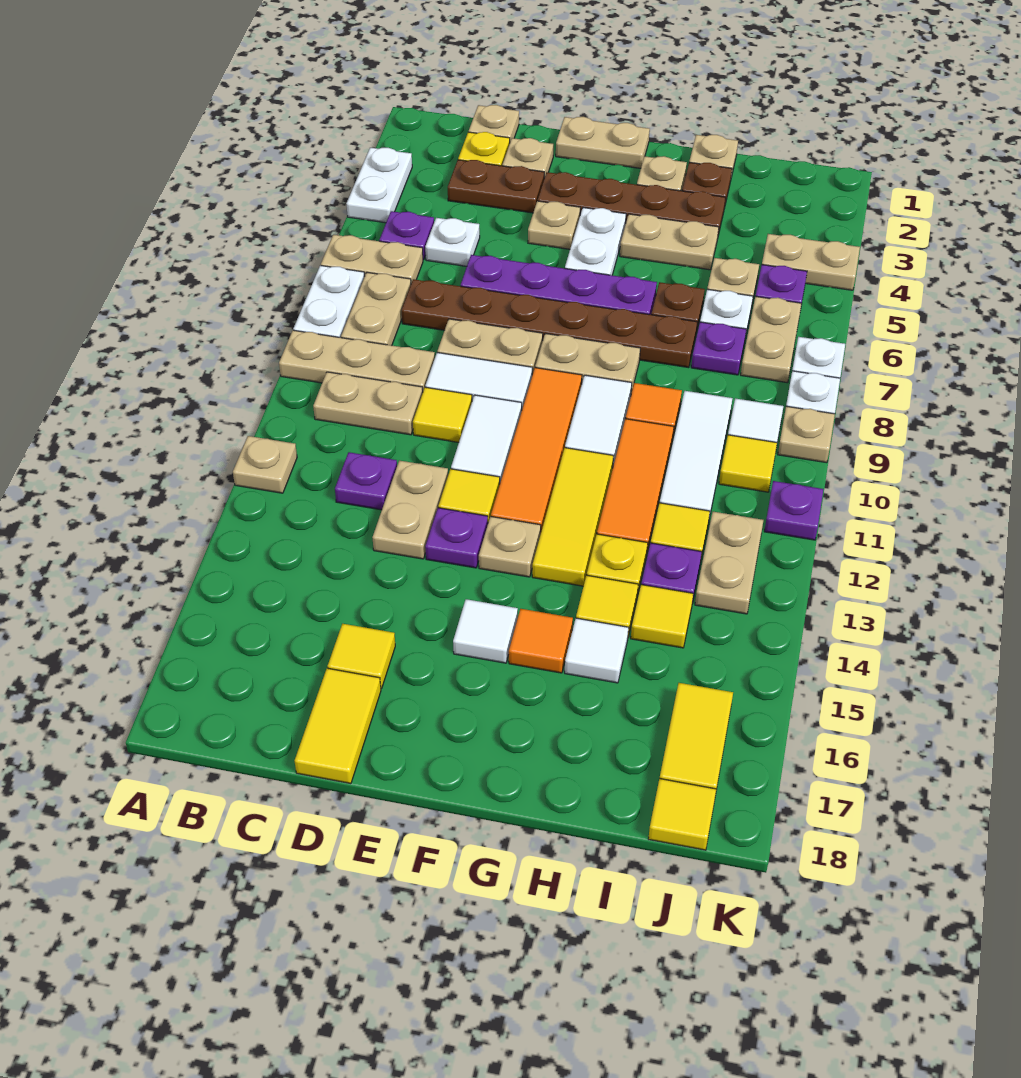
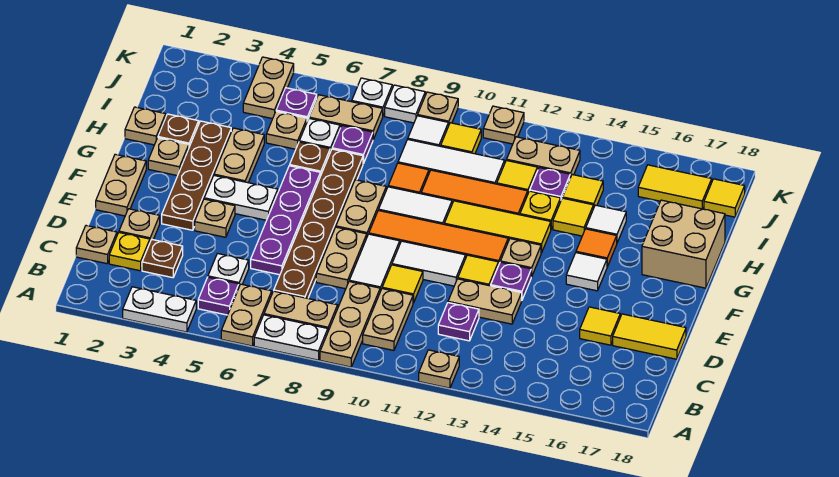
brown 1x2 plate [448,160,544,213] -> brown 1x1 plate [142,240,183,278]
none -> tan 2x2 brick [642,200,725,288]
purple 1x1 plate [764,481,824,540] -> tan 1x1 plate [483,106,524,144]

